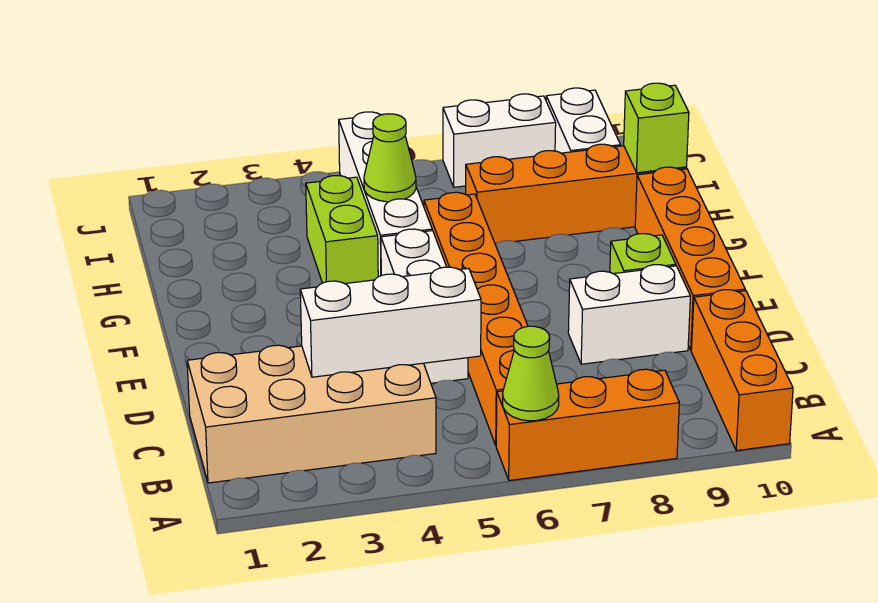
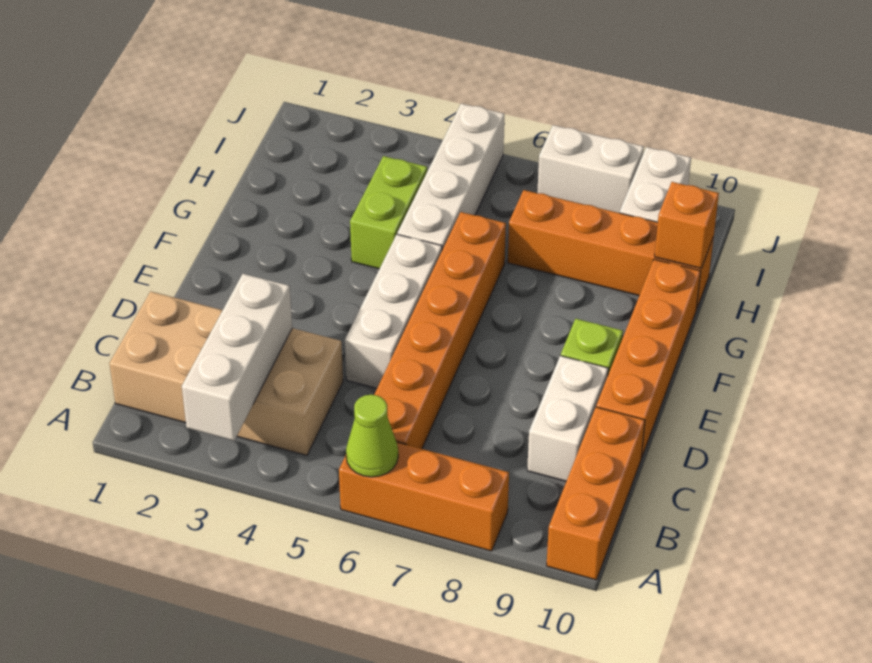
white 1x3 brick [300,267,481,377] -> white 1x3 brick turned to [182,274,292,441]
white 1x2 brick [568,265,690,364] -> white 1x2 brick turned to [527,356,608,481]
lime 1x1 cone [364,114,416,202] -> none
lime 1x1 brick [624,83,689,173] -> orange 1x1 brick [655,182,719,268]

